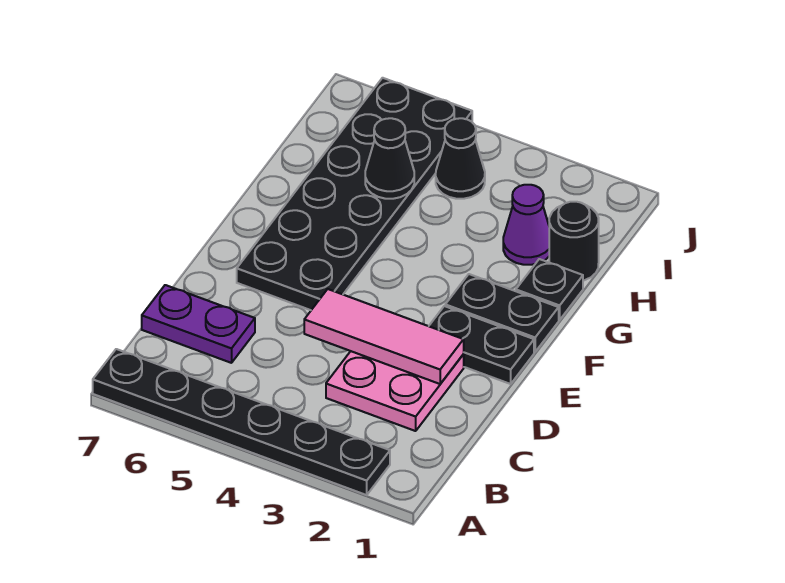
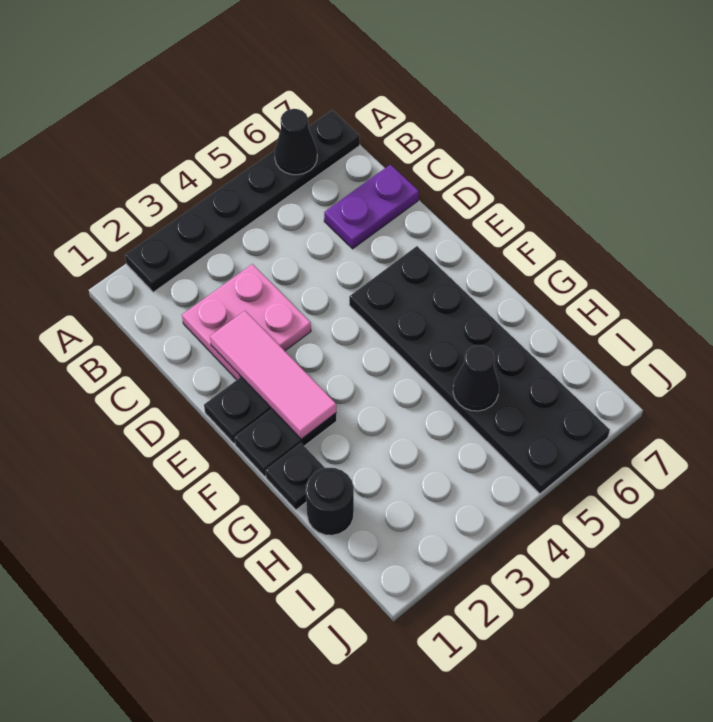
pink 1x3 tile [304,289,464,384] -> pink 1x3 tile turned to [210,311,336,439]
purple 1x1 cone [503,185,549,265] -> none
black 1x1 cone [436,118,485,199] -> black 1x1 cone moved to [275,109,317,175]

